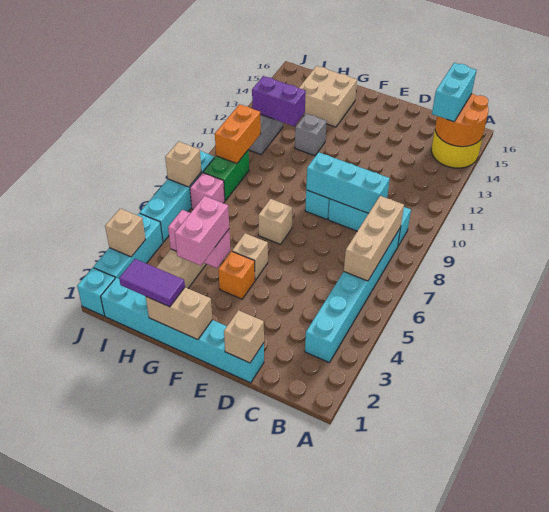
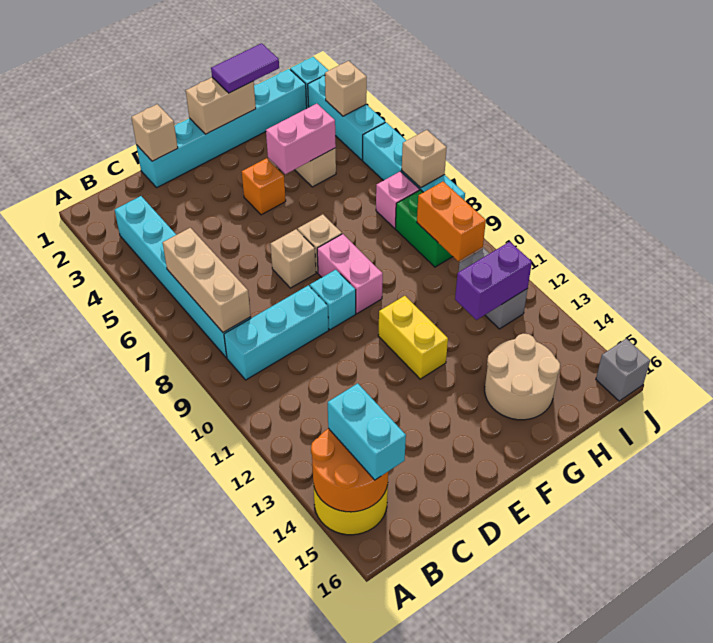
cyan 1x3 brick [306,152,390,213] -> none
tan 1x1 brick [232,233,268,280] -> tan 1x1 brick moved to [270,229,316,288]
none -> yellow 1x2 brick [378,296,448,379]
pink 1x2 brick [175,196,229,266] -> pink 1x2 brick moved to [317,234,383,314]
grey 1x1 brick [295,114,327,156] -> grey 1x1 brick moved to [596,339,650,401]
tan 2x2 brick [299,66,357,127] -> tan 2x2 round brick [485,334,560,420]

